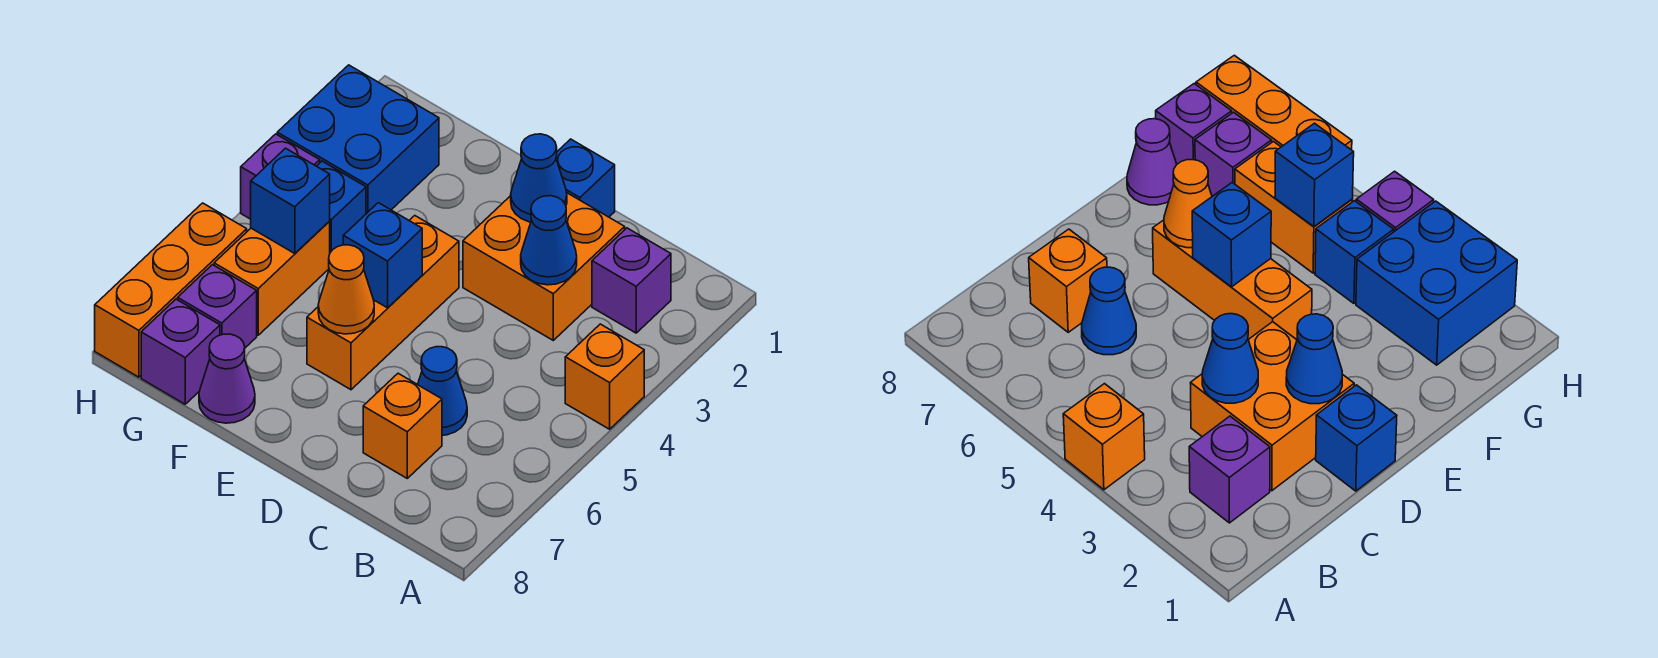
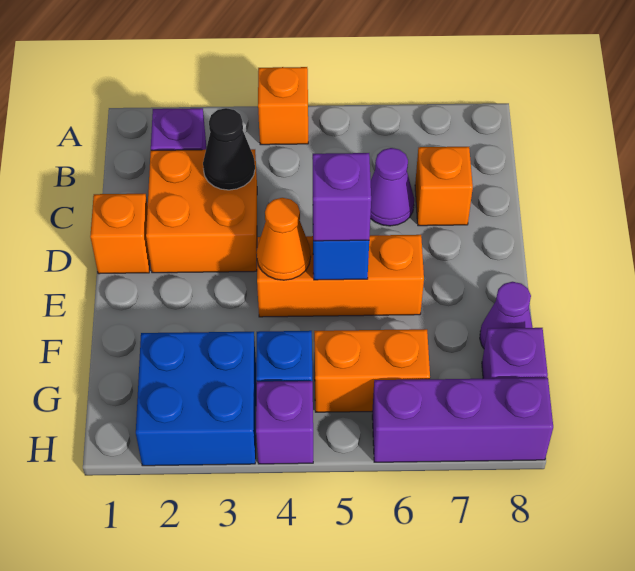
blue 1x1 cone [521,196,577,285] -> black 1x1 cone [203,108,255,190]
blue 1x1 cone [418,347,467,435] -> purple 1x1 cone [370,148,414,226]
blue 1x1 brick [556,139,615,217] -> orange 1x1 brick [90,194,150,274]
blue 1x1 cone [511,134,567,222] -> none
orange 1x1 cone [318,245,374,334] -> orange 1x1 cone moved to [257,198,311,280]
blue 1x1 brick [251,148,330,254] -> none
purple 1x1 brick [178,265,257,348] -> purple 1x1 brick moved to [313,153,371,241]
orange 1x3 brick [95,203,247,377] -> purple 1x3 brick [372,378,553,462]

